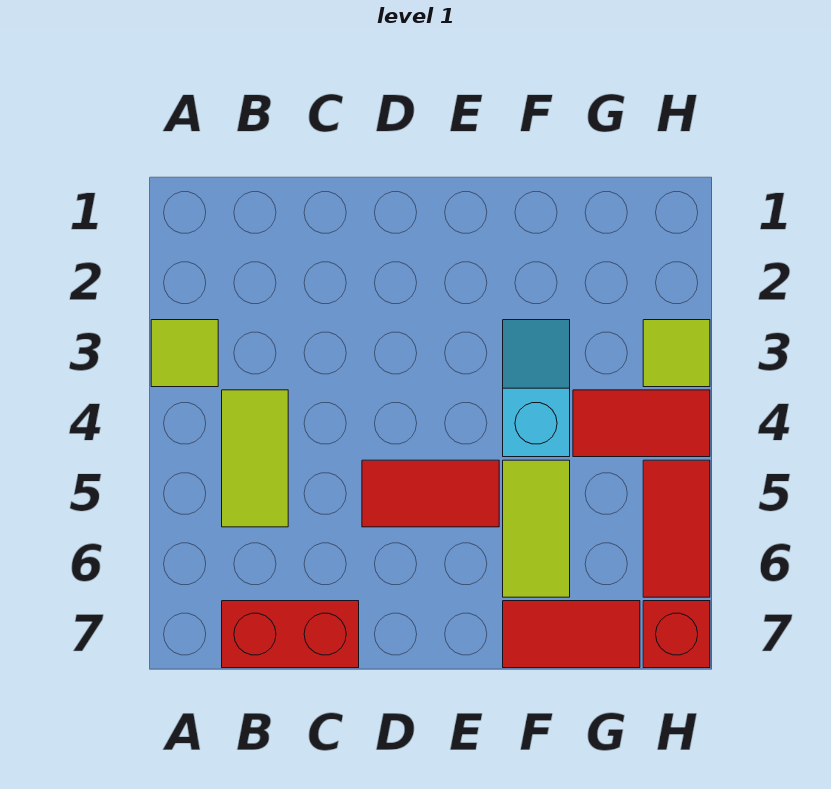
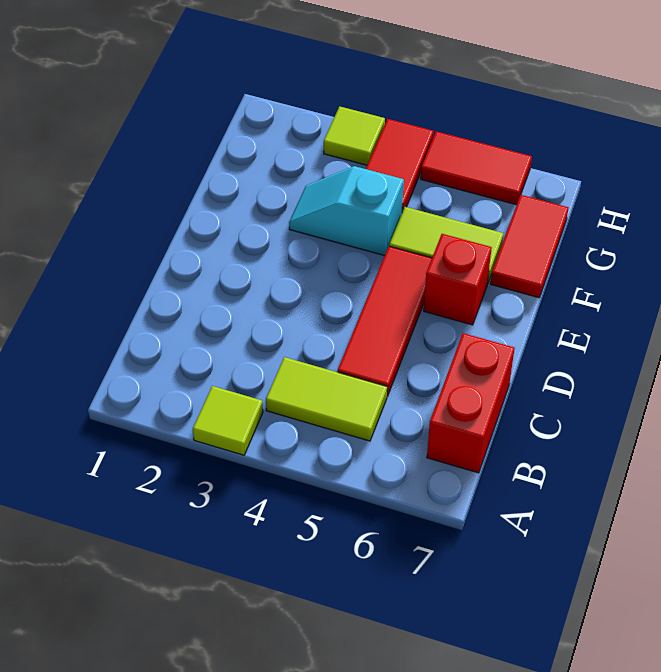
red 1x2 tile [362,460,499,527] -> red 1x3 tile [338,246,432,396]
red 1x1 brick [643,601,710,668] -> red 1x1 brick moved to [424,234,492,325]

